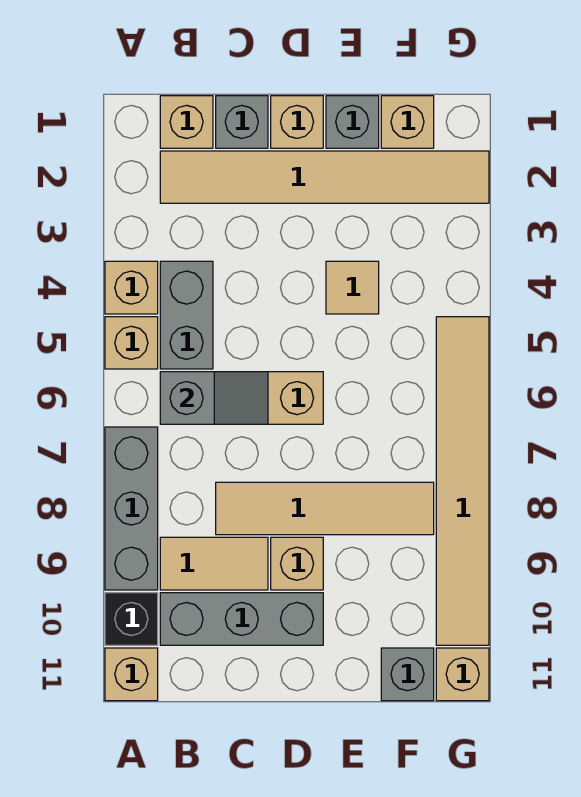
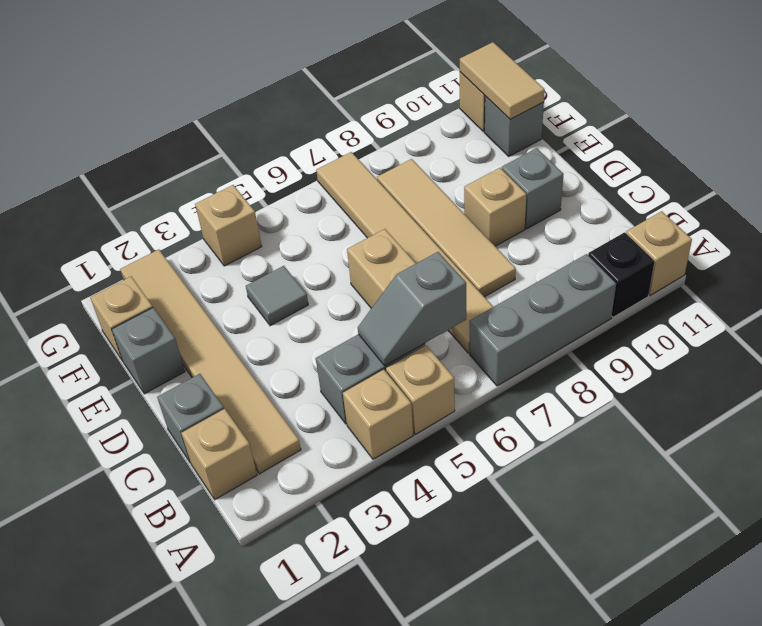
grey 1x2 slope [160,372,268,424] -> grey 1x2 slope turned to [358,252,466,366]
tan 1x2 tile [160,537,268,590] -> tan 1x2 tile moved to [460,42,545,119]
grey 1x3 brick [160,593,323,645] -> grey 1x1 brick [502,148,564,229]
tan 1x1 brick [271,96,323,148] -> tan 1x1 brick moved to [195,185,262,266]
tan 1x1 tile [326,261,379,314] -> grey 1x1 tile [246,266,308,326]
tan 1x6 tile [436,317,489,645] -> tan 1x6 tile turned to [316,152,493,353]

